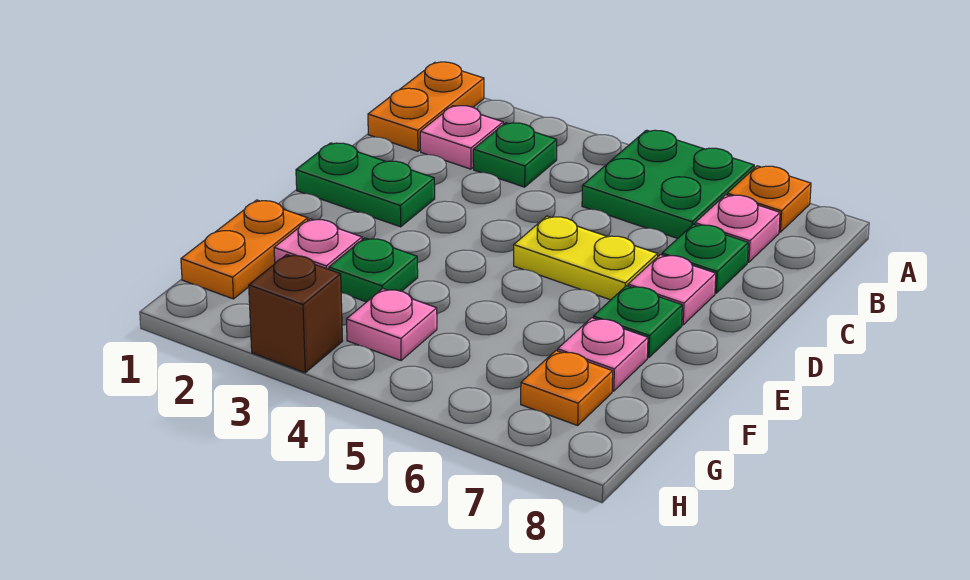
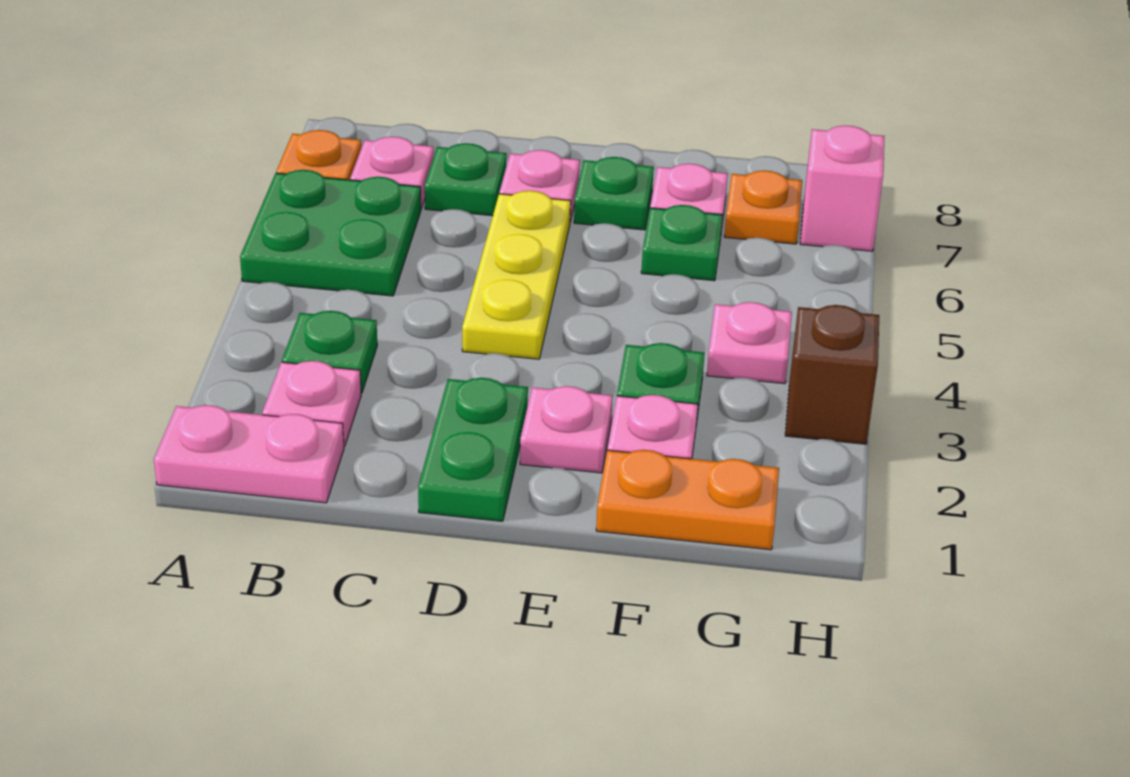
orange 1x2 plate [368,62,484,151] -> pink 1x2 plate [154,405,344,503]
yellow 1x2 plate [514,216,658,300] -> yellow 1x3 plate [462,191,571,359]
none -> pink 1x1 plate [520,386,613,473]
none -> green 1x1 plate [641,205,722,281]
none -> pink 1x1 brick [800,126,884,251]

